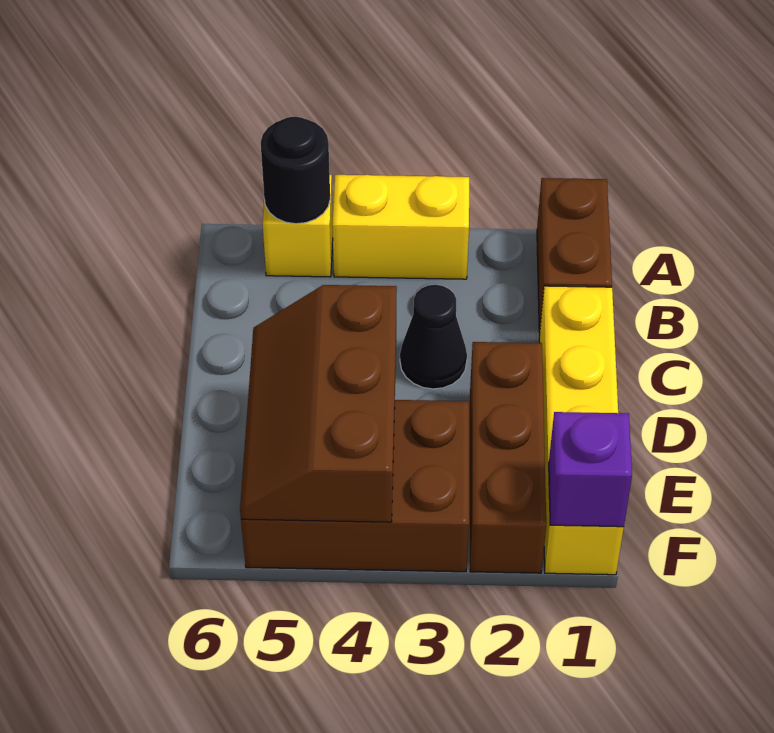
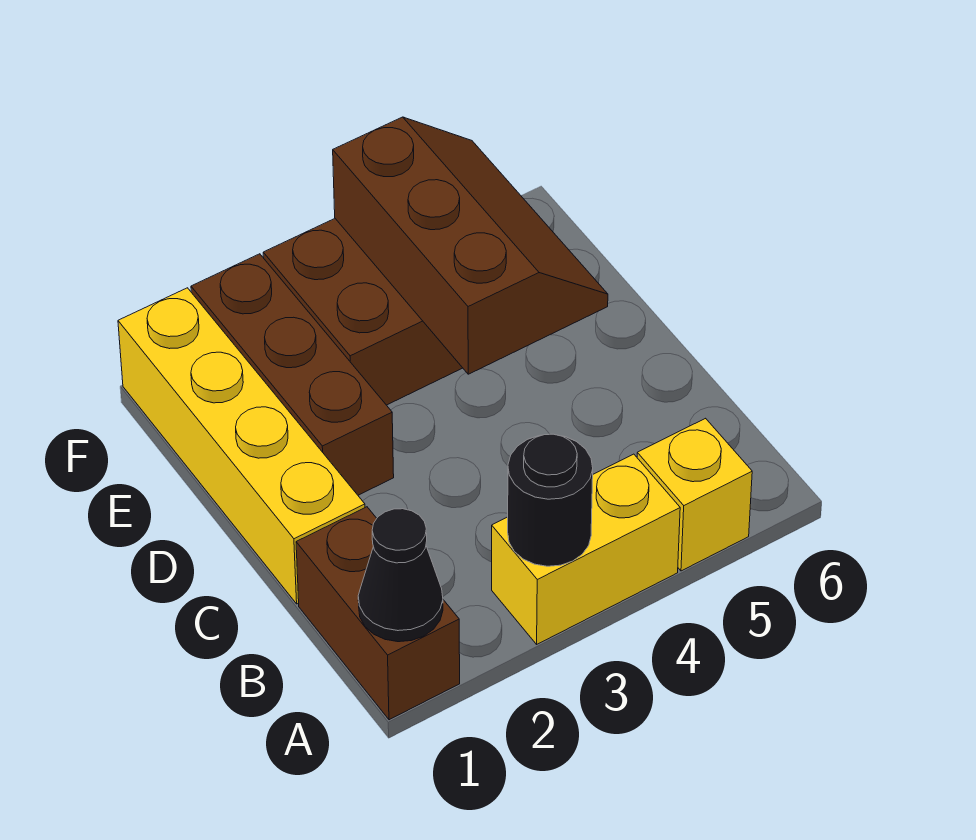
black 1x1 round brick [261,117,330,224] -> black 1x1 round brick moved to [508,434,593,566]
black 1x1 cone [400,285,467,389] -> black 1x1 cone moved to [358,509,443,642]
purple 1x1 brick [549,412,632,527] -> none

